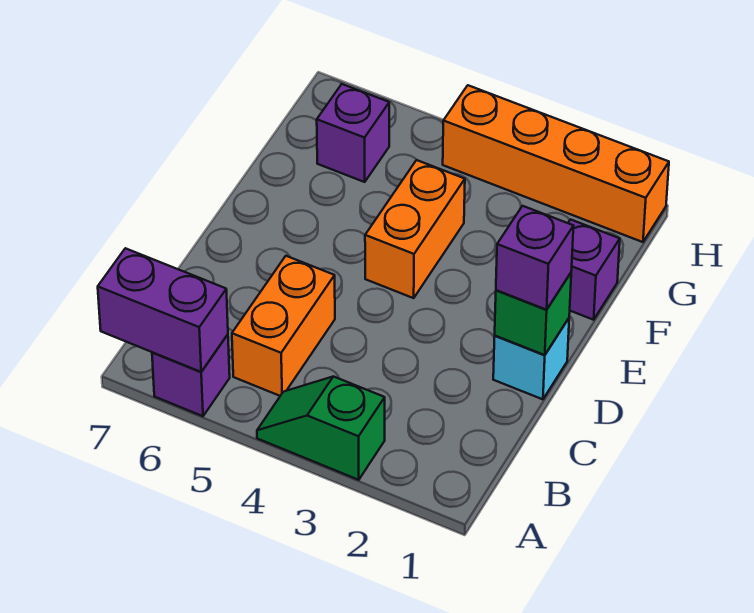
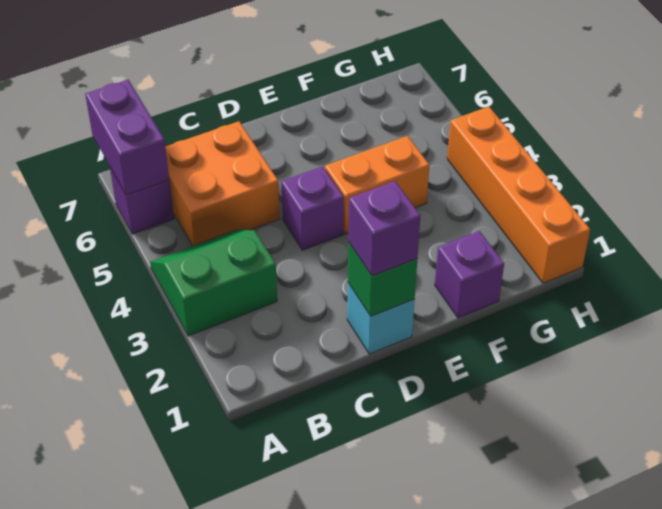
green 1x2 slope [257,376,385,480] -> green 2x2 slope [150,230,277,336]
orange 1x2 brick [232,256,335,396] -> orange 2x2 brick [165,121,280,246]
purple 1x1 brick [317,84,389,182] -> purple 1x1 brick moved to [281,166,344,250]

